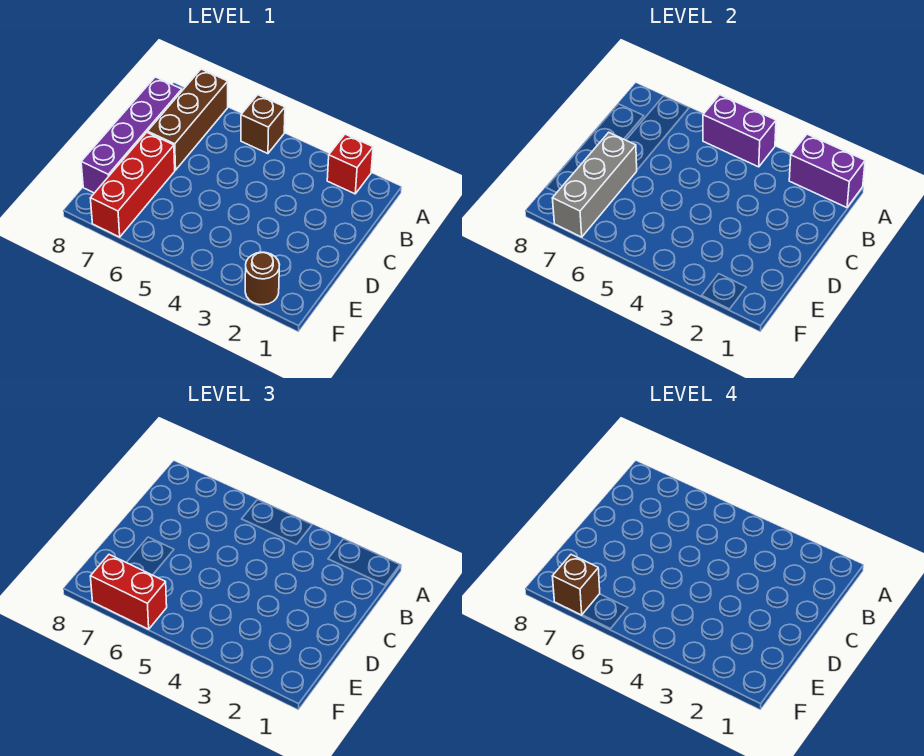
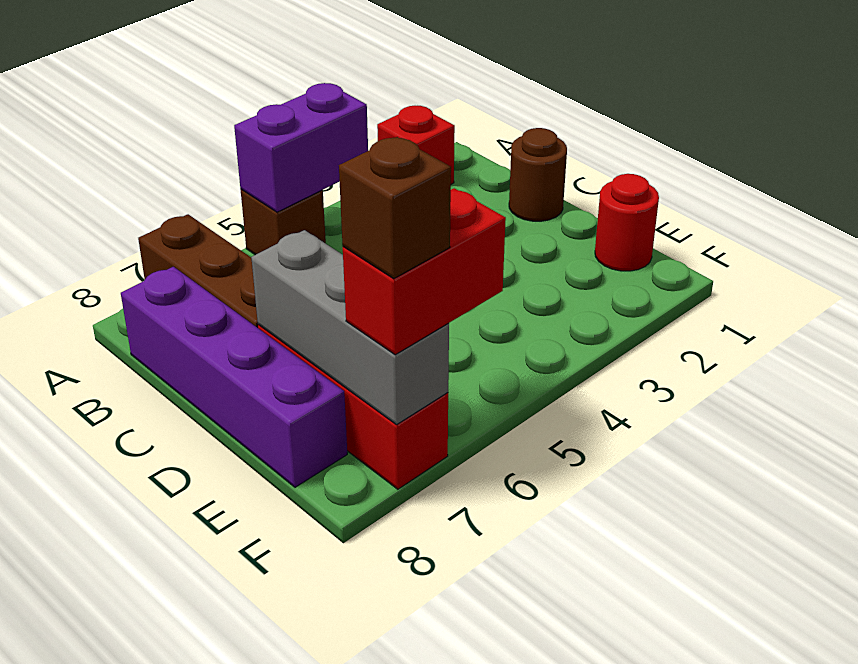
purple 1x2 brick [789,134,865,208] -> none
none -> red 1x1 round brick [595,174,659,271]
brown 1x1 round brick [245,252,280,305] -> brown 1x1 round brick moved to [509,128,567,221]

